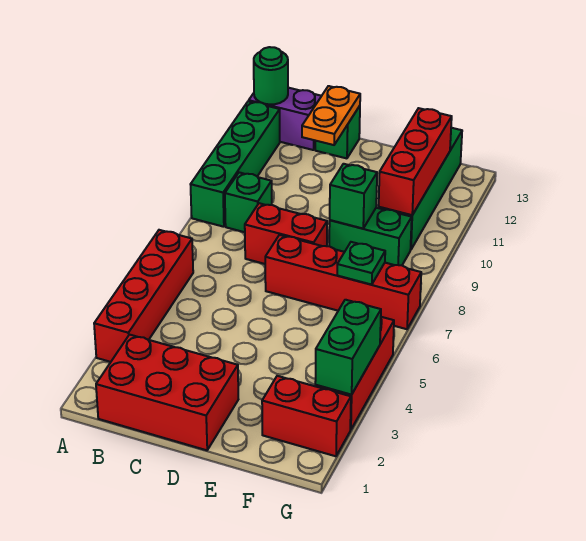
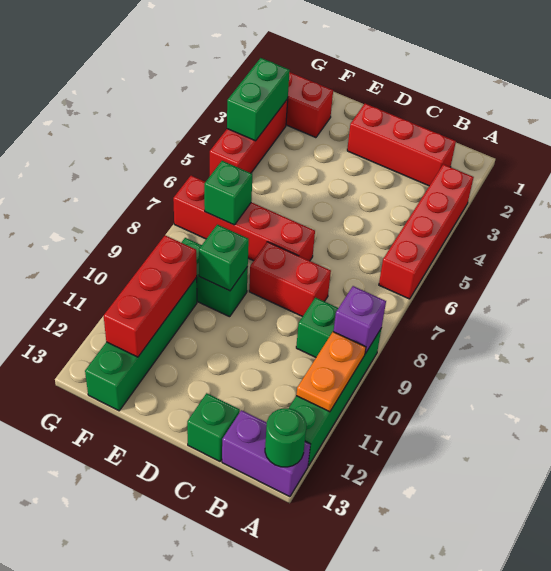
none -> purple 1x1 brick [333,286,386,354]
red 2x3 brick [96,335,238,450] -> red 1x3 brick [347,103,456,186]
orange 1x2 plate [302,86,360,145] -> orange 1x2 plate moved to [296,332,366,412]
green 1x1 plate [337,242,385,285] -> green 1x1 brick [204,161,252,225]

